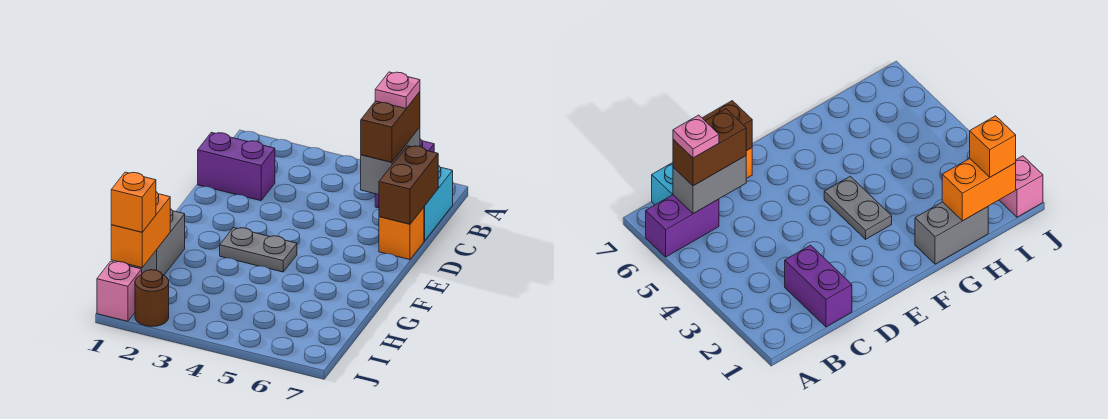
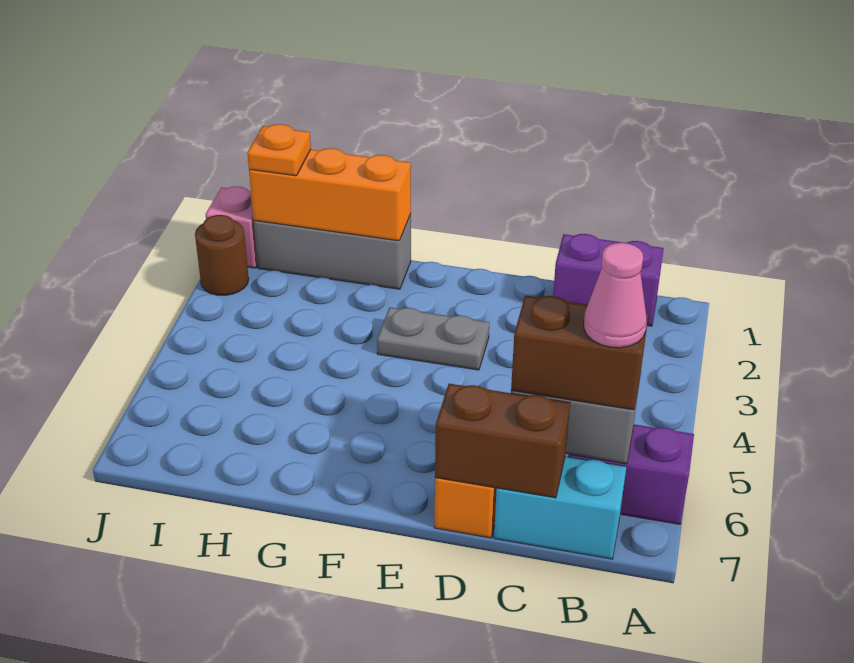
pink 1x1 plate [375,72,420,108] -> pink 1x1 cone [584,243,647,348]
purple 1x2 brick [198,132,275,201] -> purple 1x2 brick turned to [553,234,664,326]
grey 1x2 plate [220,227,297,272] -> grey 1x2 plate turned to [377,307,489,370]
grey 1x2 brick [128,209,185,275] -> grey 1x3 brick [254,214,411,289]
orange 1x2 brick [111,192,170,268] -> orange 1x3 brick [249,148,411,241]
orange 1x1 brick [111,172,156,232] -> orange 1x1 plate [247,124,311,176]

